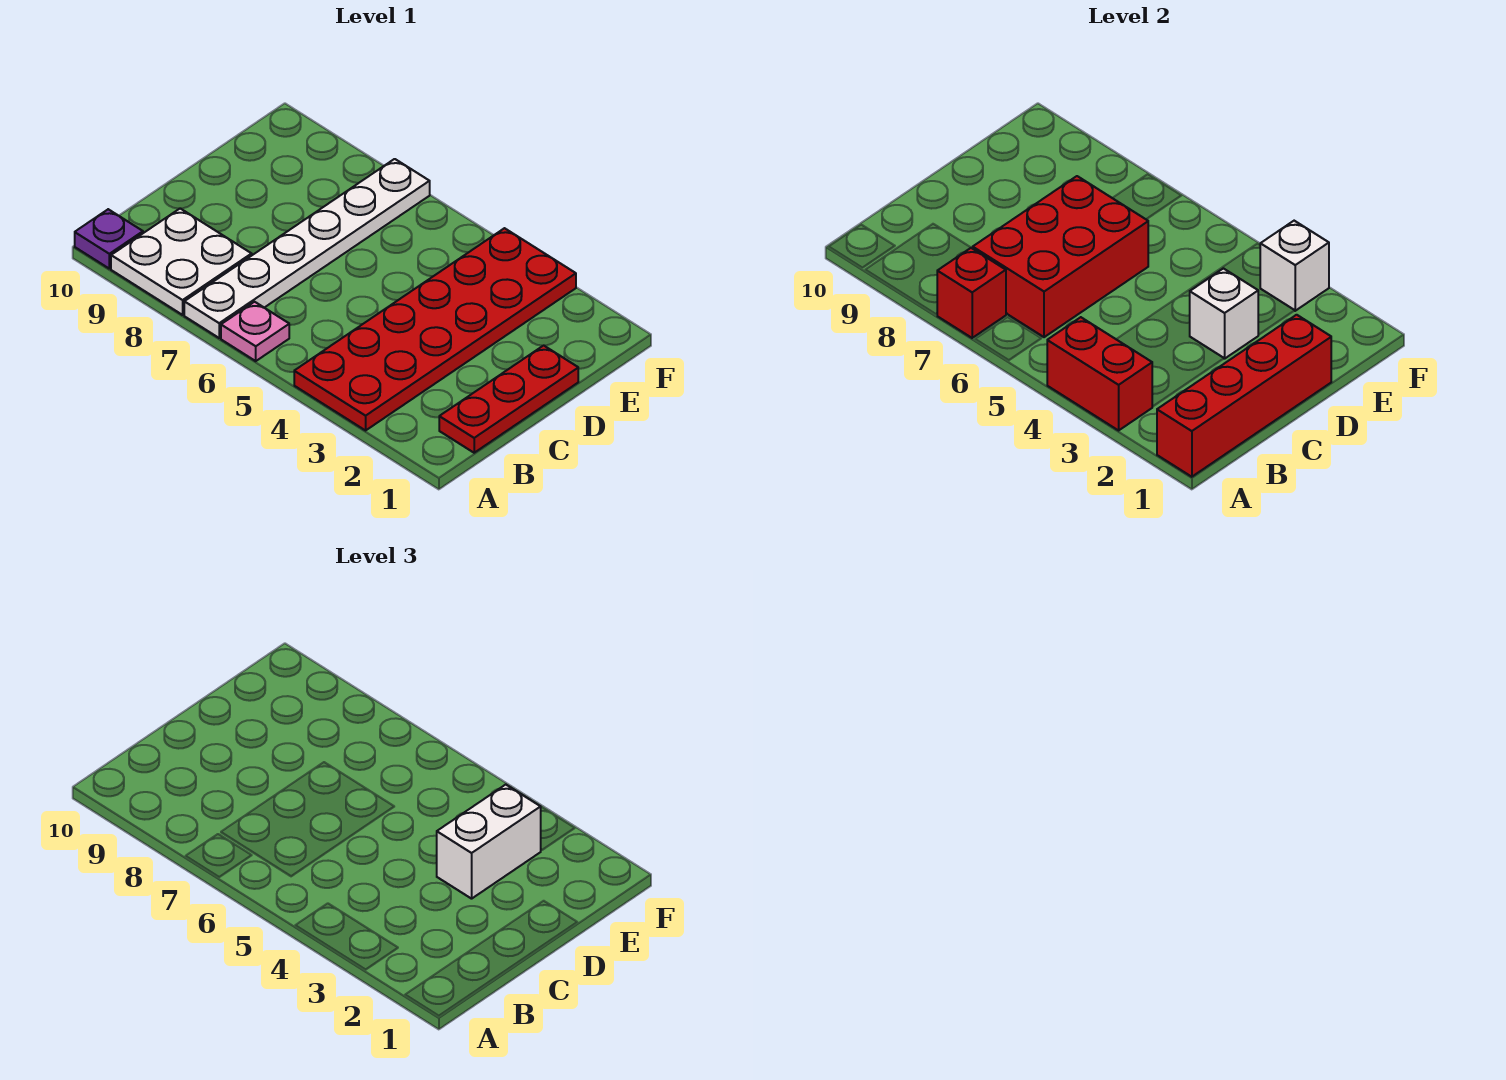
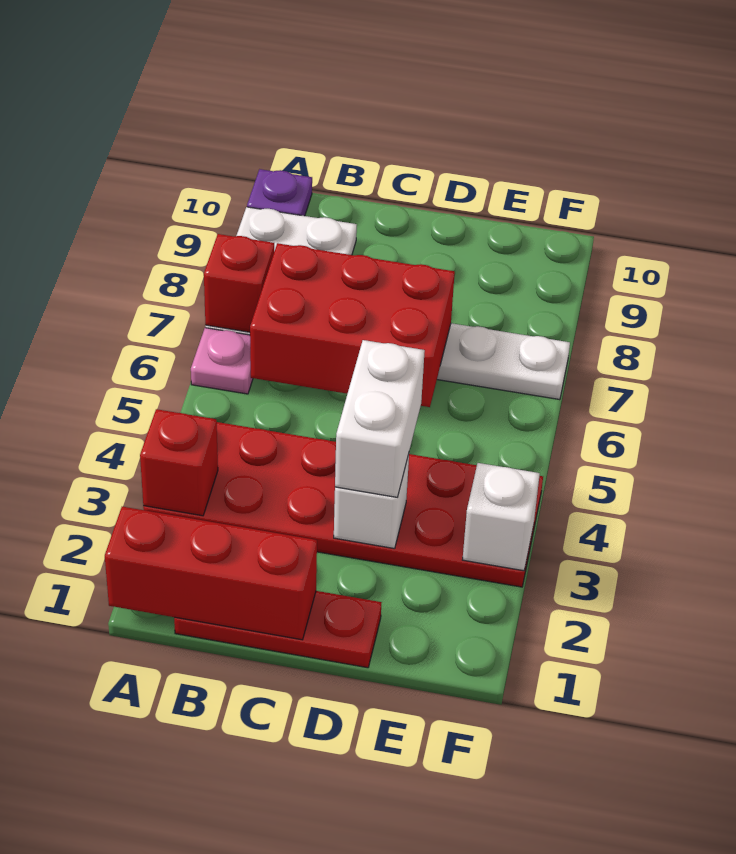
red 1x4 brick [1157,315,1331,477] -> red 1x3 brick [105,507,317,640]
red 1x2 brick [1047,317,1152,430] -> red 1x1 brick [140,409,218,516]
white 1x2 brick [437,785,541,899] -> white 1x2 brick turned to [335,340,425,498]

